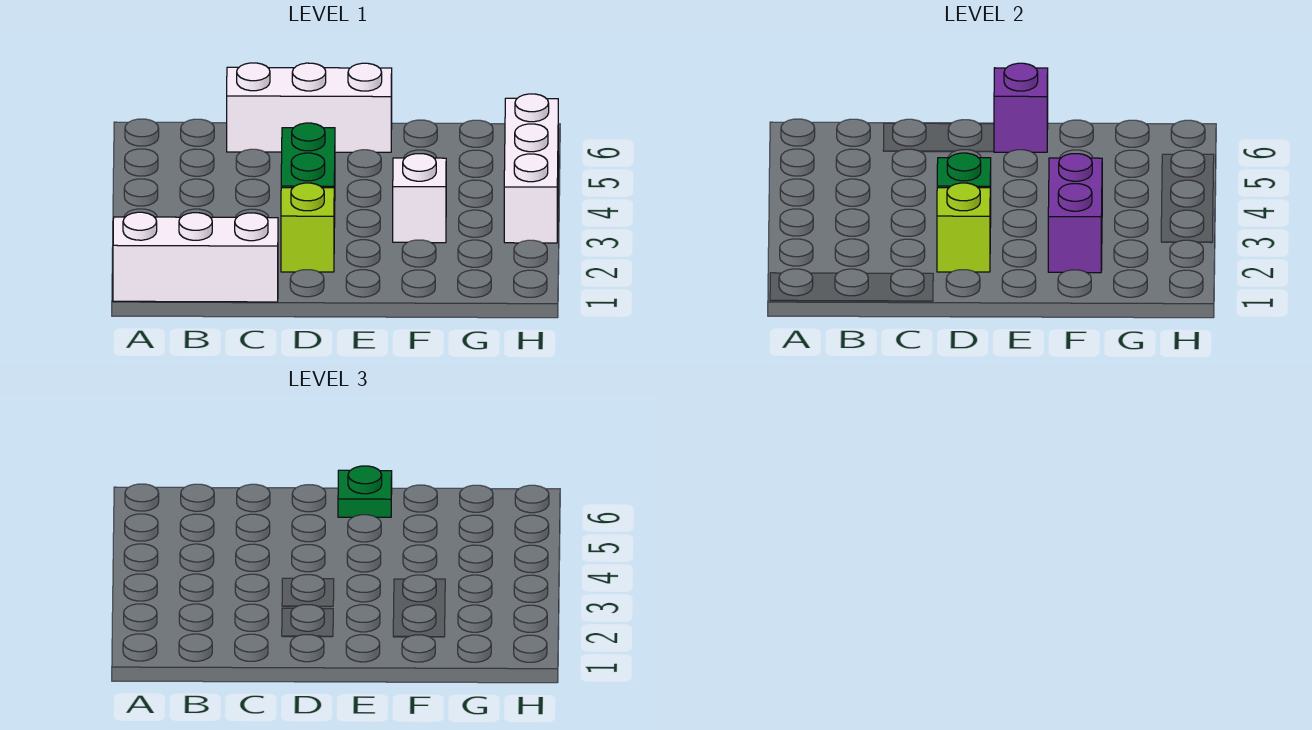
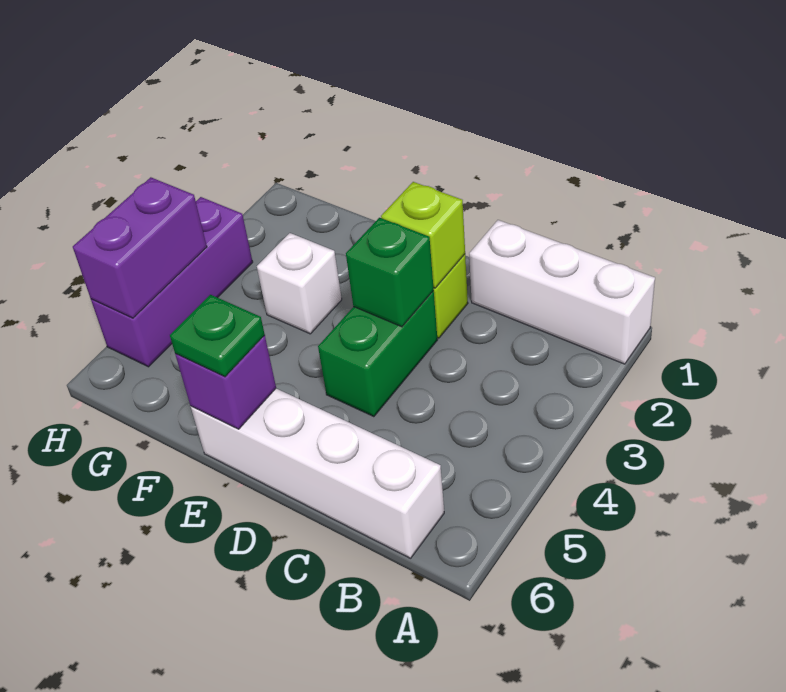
white 1x3 brick [227,63,392,152] -> white 1x4 brick [191,389,444,558]
purple 1x2 brick [1048,154,1102,273] -> purple 1x2 brick moved to [73,177,207,318]
white 1x3 brick [504,94,558,243] -> purple 1x3 brick [91,197,253,367]

